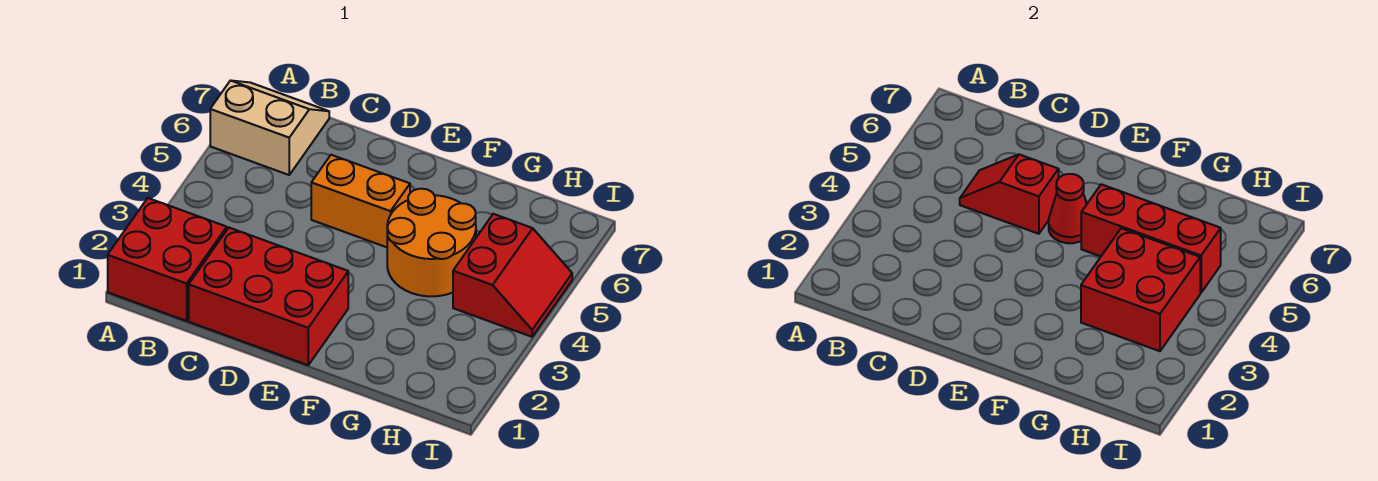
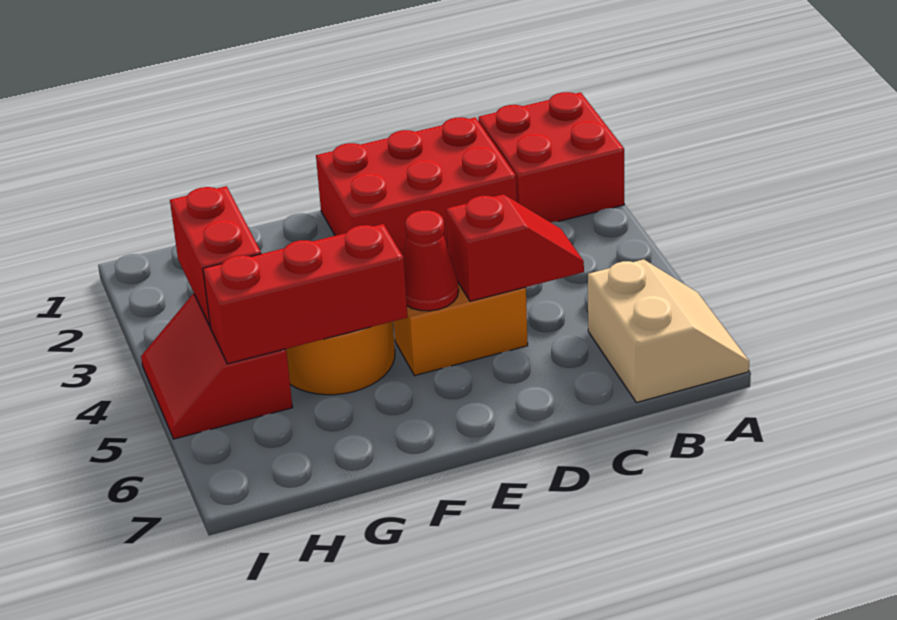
tan 2x2 slope [210,80,329,175] -> tan 2x2 slope turned to [588,259,749,402]
red 2x2 brick [1081,228,1200,351] -> red 1x2 brick [170,186,261,326]

